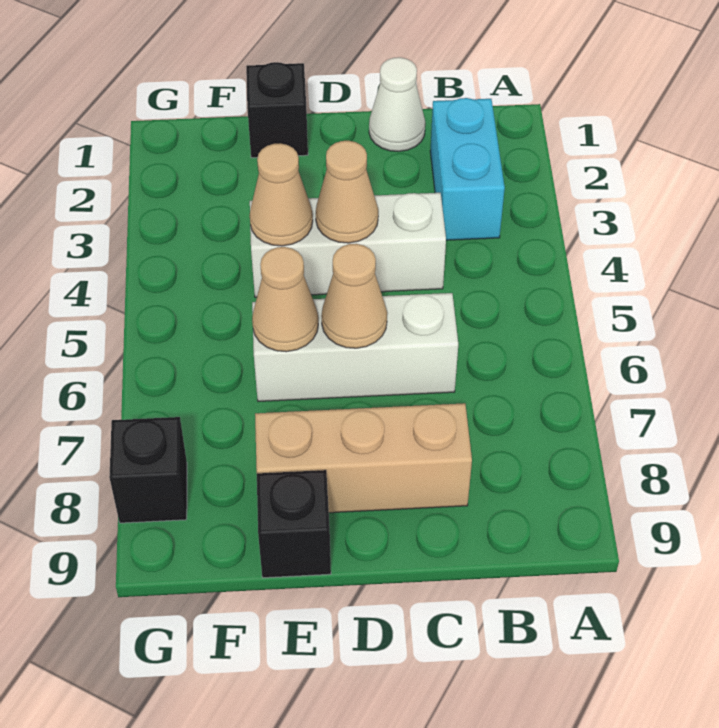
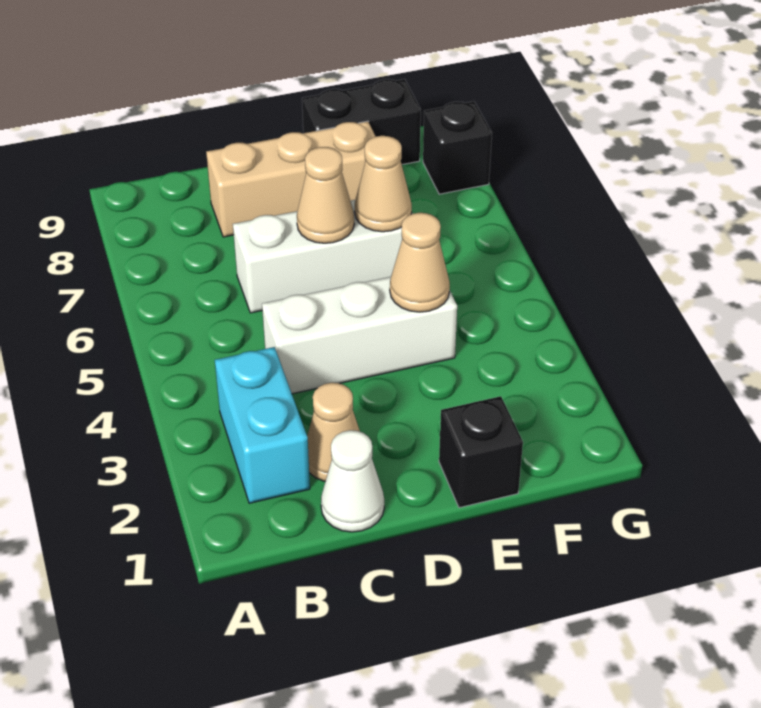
tan 1x1 cone [316,141,378,243] -> tan 1x1 cone moved to [307,383,360,481]
black 1x1 brick [257,470,331,578] -> black 1x2 brick [302,79,421,165]

